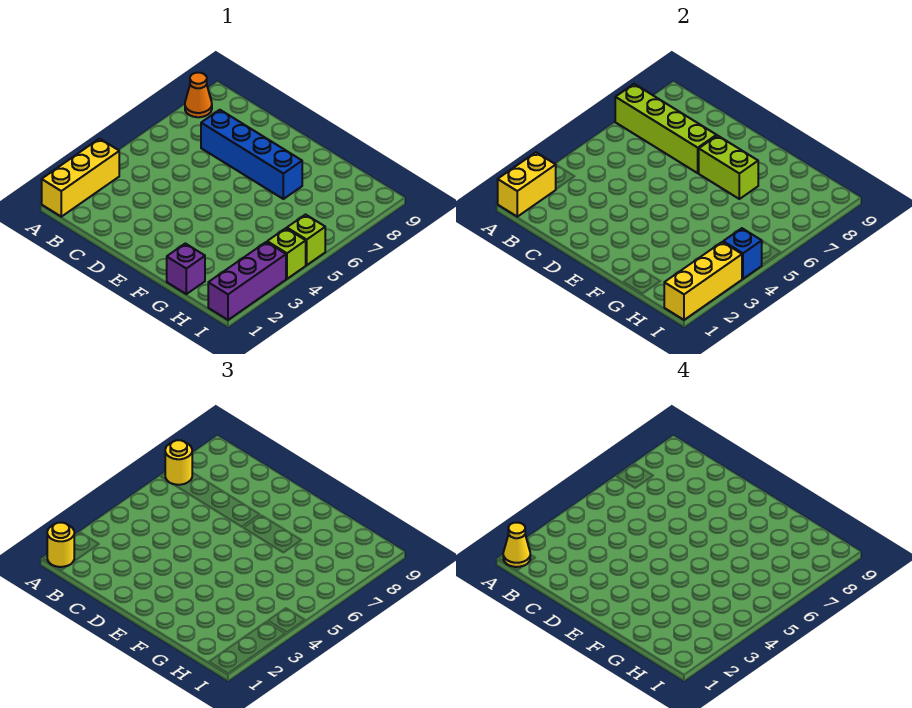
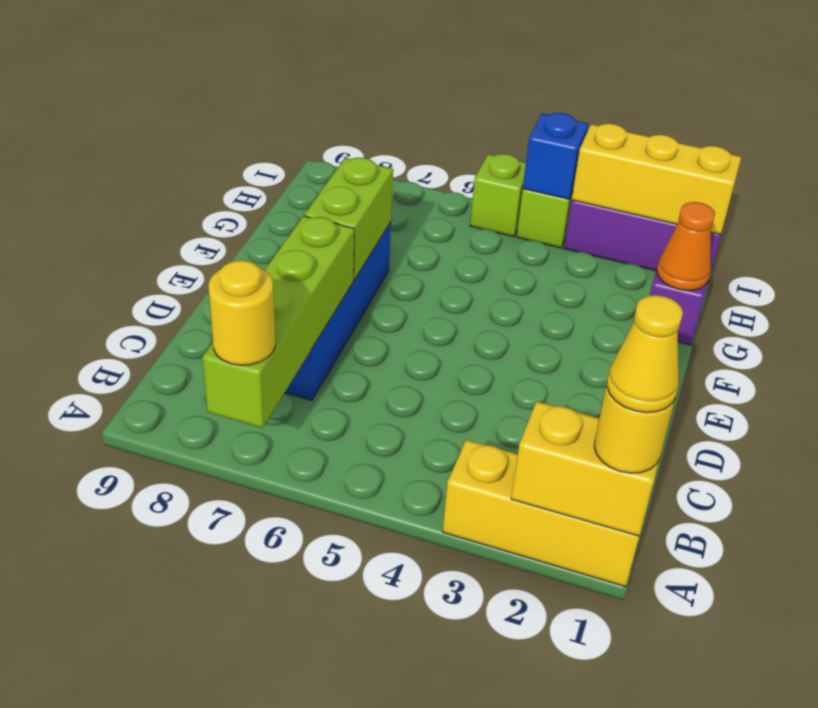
orange 1x1 cone [185,73,212,117] -> orange 1x1 cone moved to [657,202,715,290]

